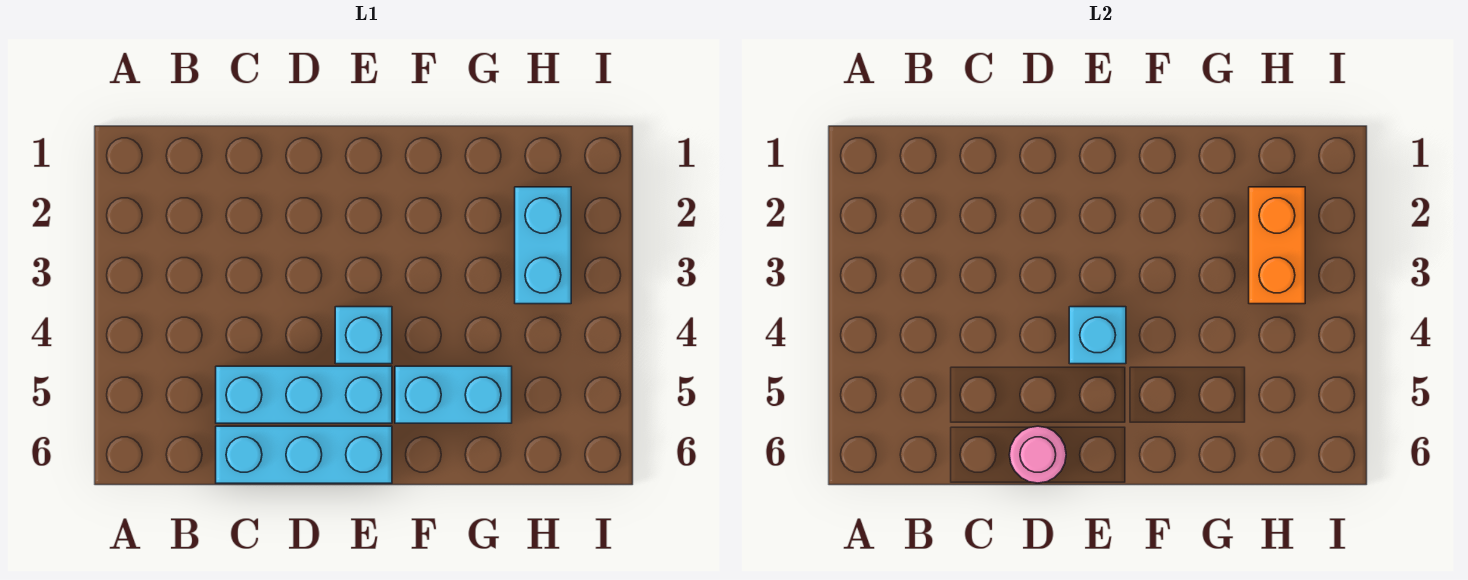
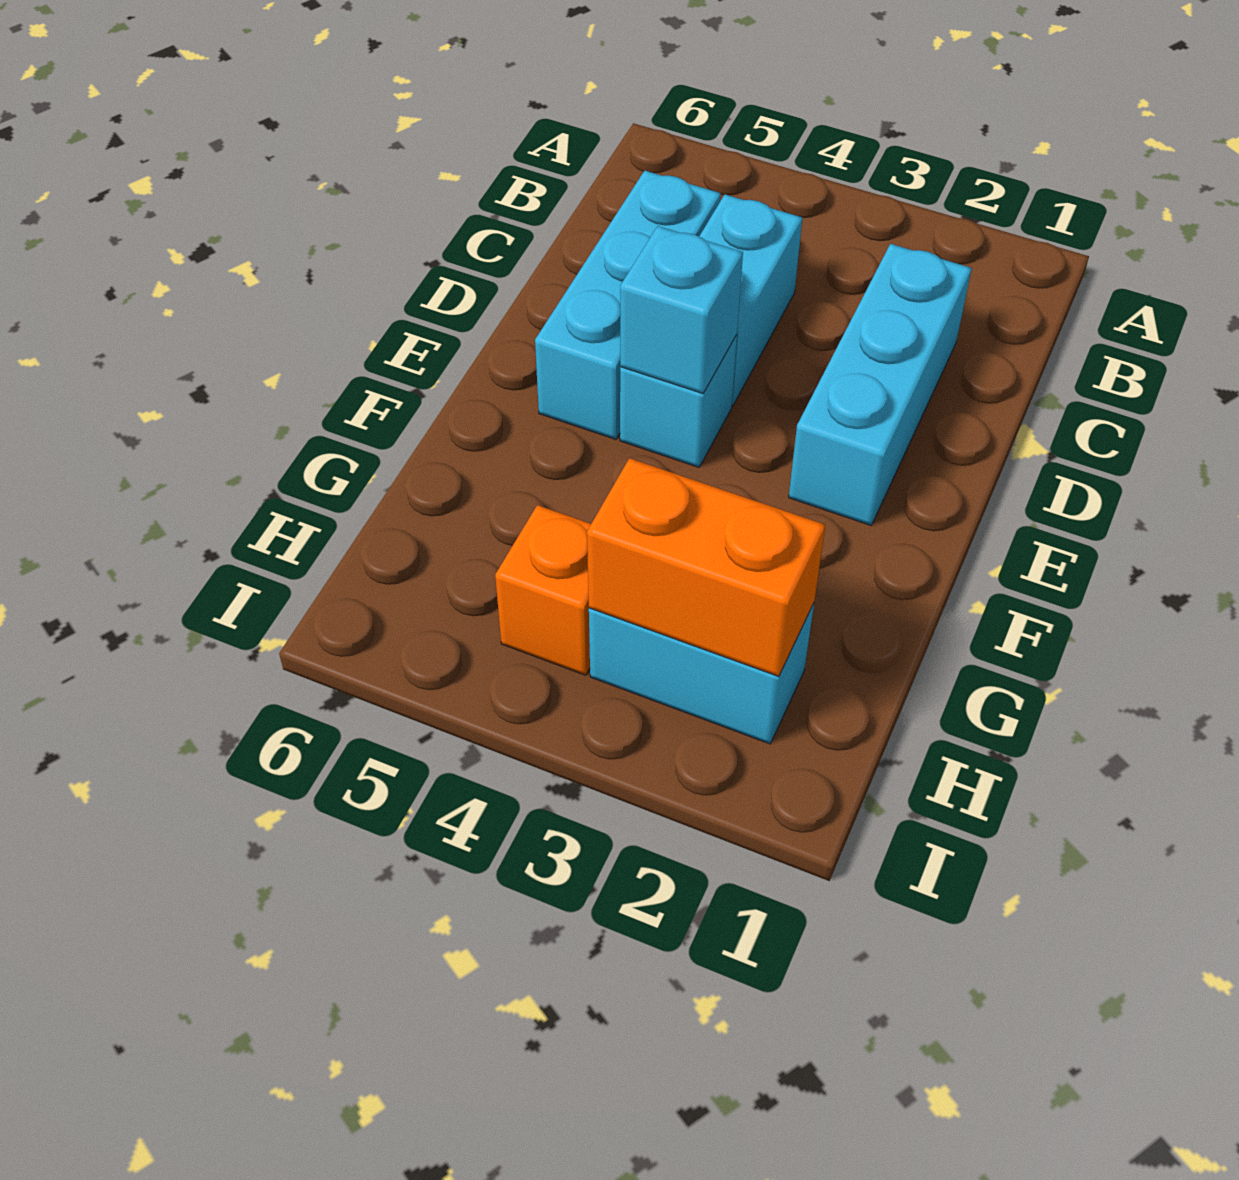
cyan 1x3 brick [216,426,392,483] -> cyan 1x3 brick moved to [789,244,972,525]
pink 1x1 round brick [1009,426,1066,483] -> none
cyan 1x2 brick [395,366,512,423] -> cyan 1x2 brick moved to [699,194,802,405]
none -> orange 1x1 brick [495,505,591,675]

